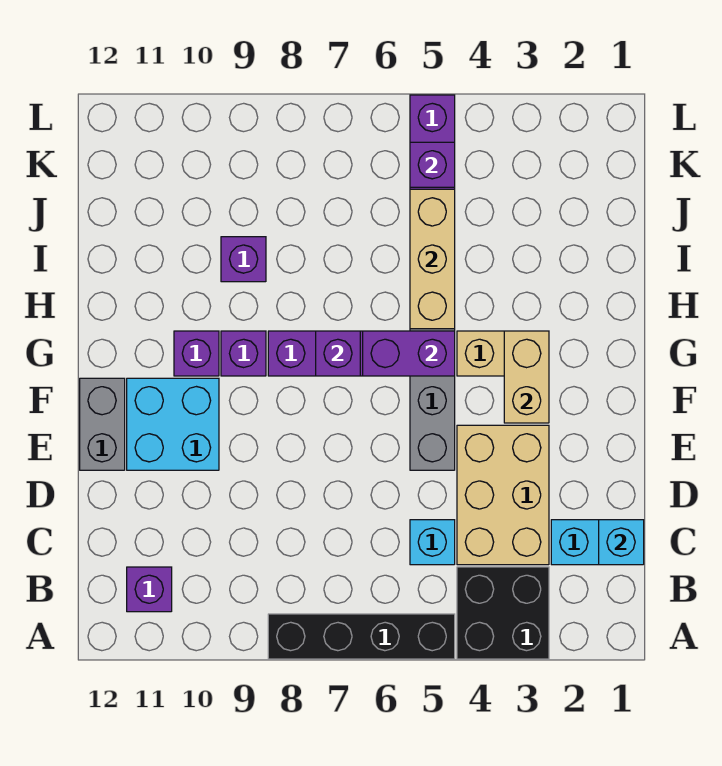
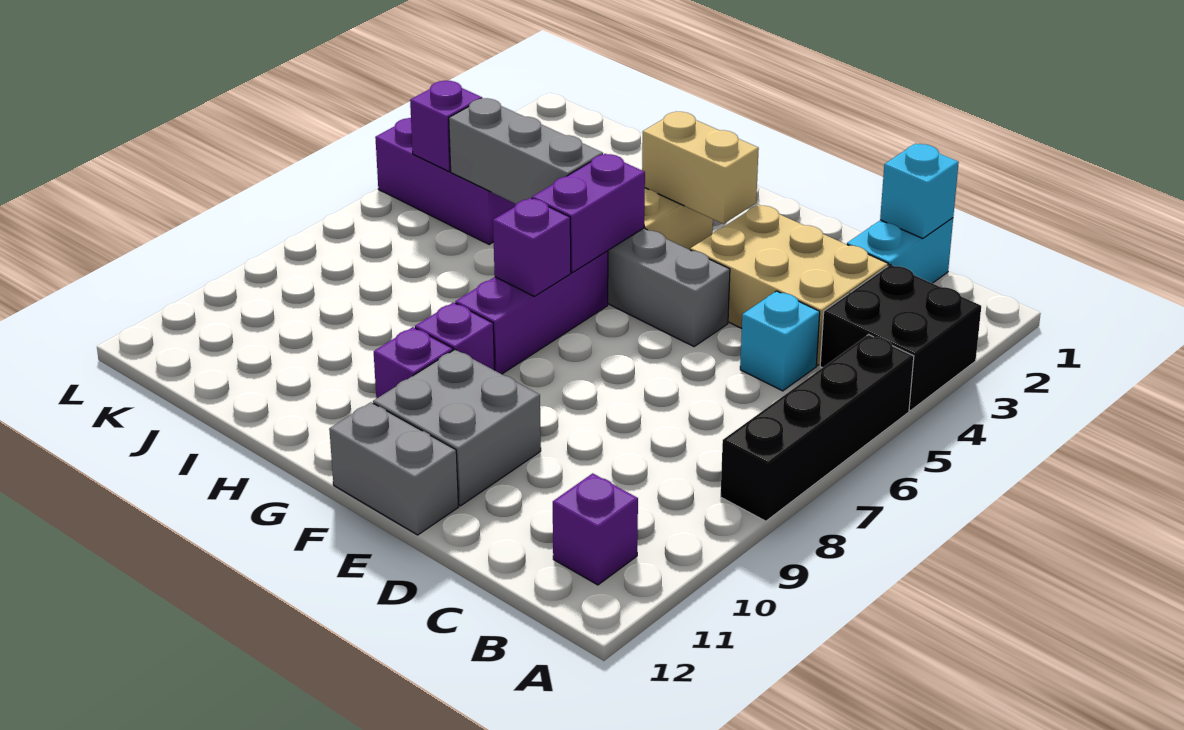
cyan 2x2 brick [127,378,219,470] -> grey 2x2 brick [373,350,541,506]
tan 1x3 brick [410,189,455,329] -> grey 1x3 brick [449,98,603,204]
purple 1x1 brick [221,237,266,282] -> none

